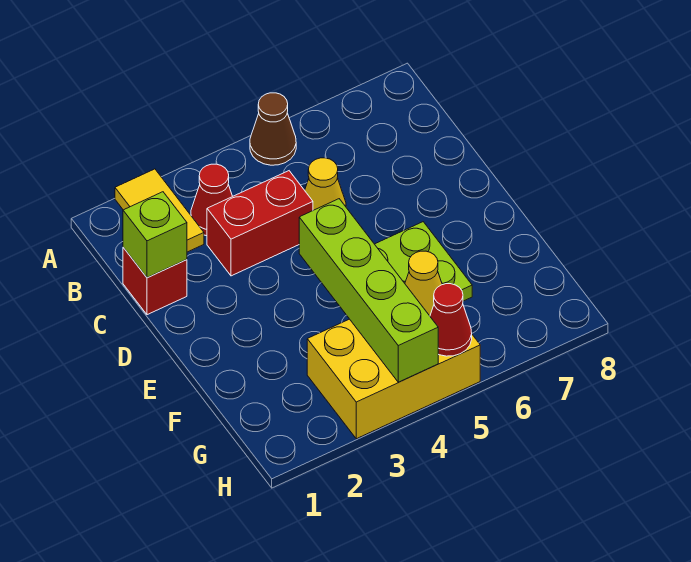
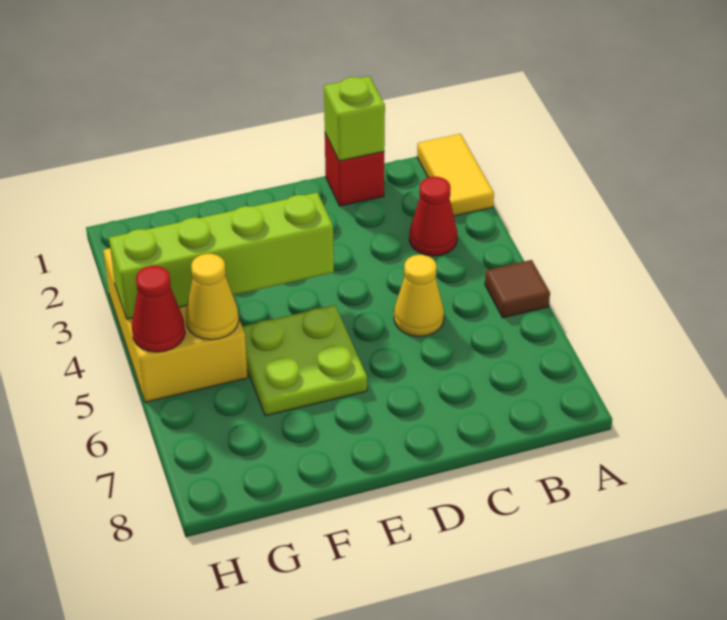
yellow 1x2 tile [115,169,204,252] -> yellow 1x2 tile turned to [417,134,494,216]
brown 1x1 cone [250,93,296,165] -> brown 1x1 tile [485,260,550,318]
red 1x2 brick [207,171,313,276] -> none

